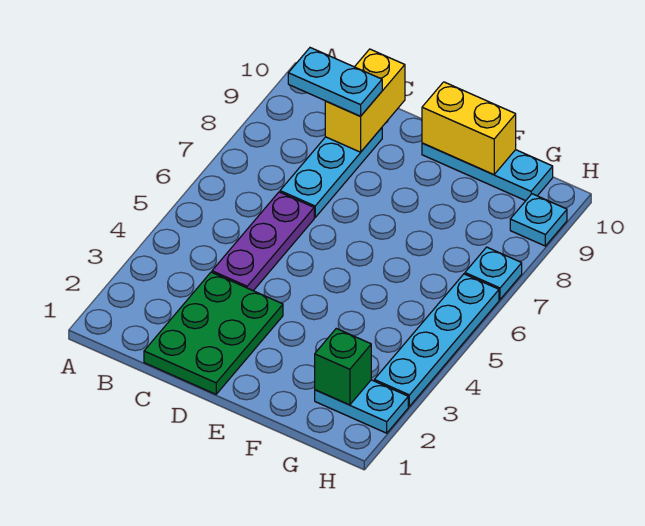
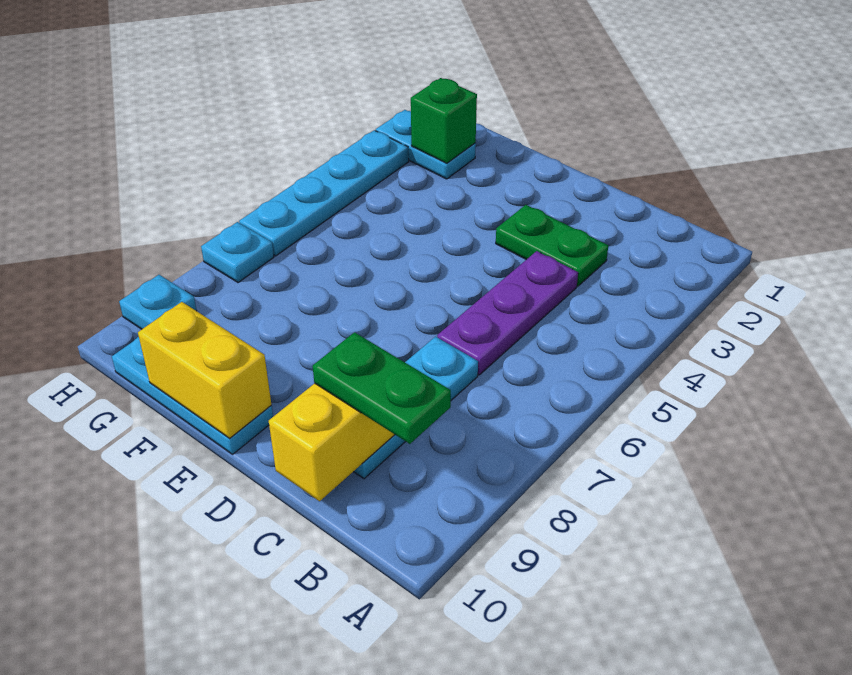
cyan 1x2 plate [288,48,382,116] -> green 1x2 plate [313,332,451,444]
green 2x3 plate [144,272,283,394] -> green 1x2 plate [496,205,608,286]

